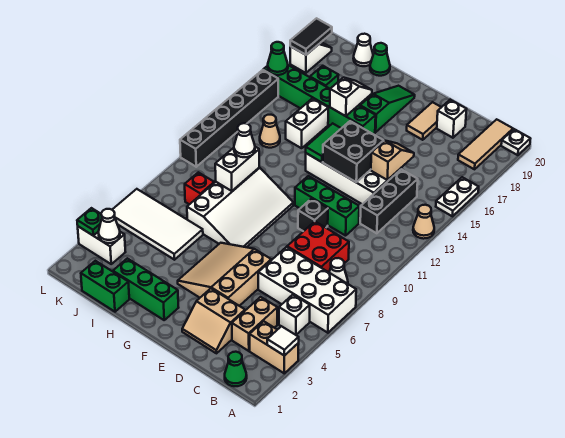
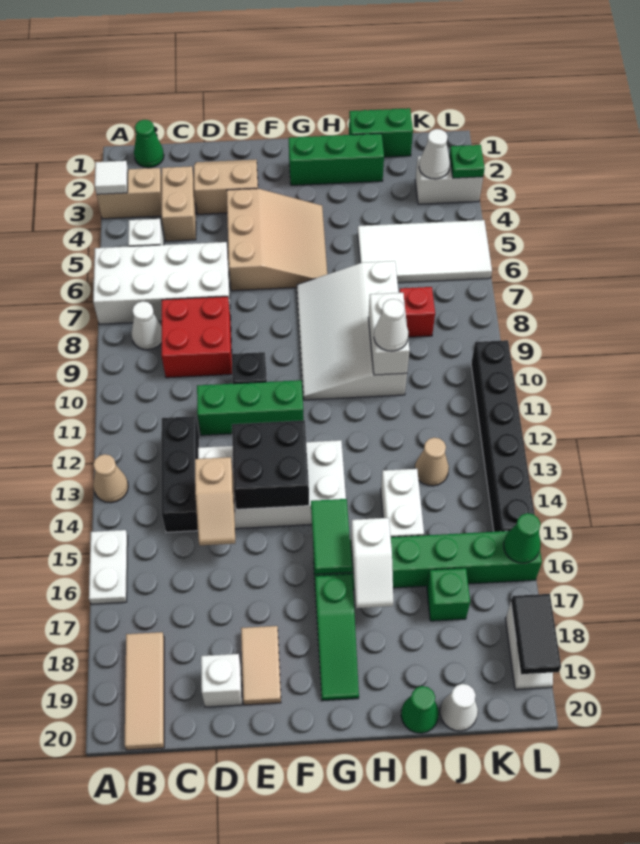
white 1x1 plate [501,129,530,155] -> none
green 1x2 tile [306,123,341,162] -> green 1x2 tile moved to [311,499,352,574]

